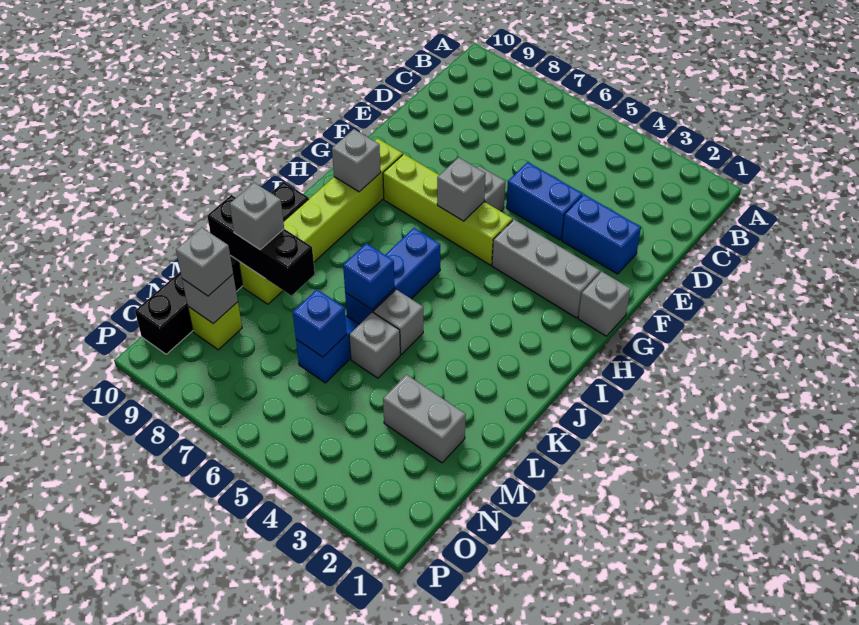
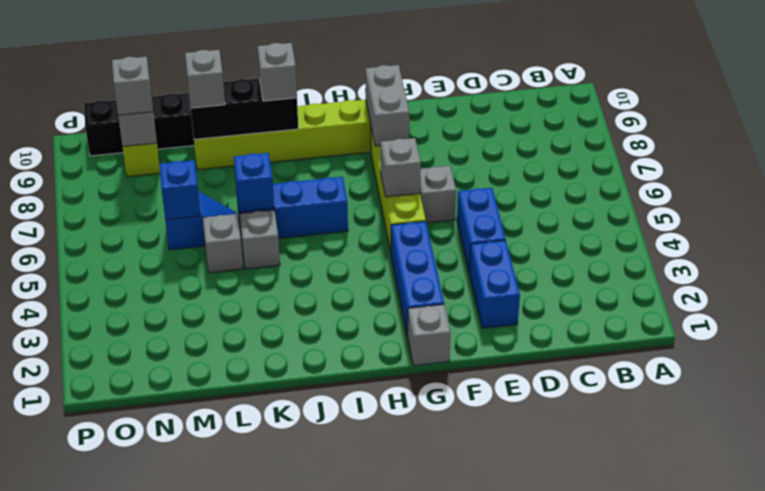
grey 1x3 brick [492,220,600,318] -> blue 1x3 brick [391,221,444,336]
grey 1x1 brick [332,129,381,192] -> grey 1x1 brick moved to [257,43,297,101]
black 1x3 brick [207,195,315,296] -> black 1x3 brick turned to [189,79,298,139]
grey 1x2 brick [383,375,466,463] -> grey 1x2 brick moved to [365,65,409,146]

